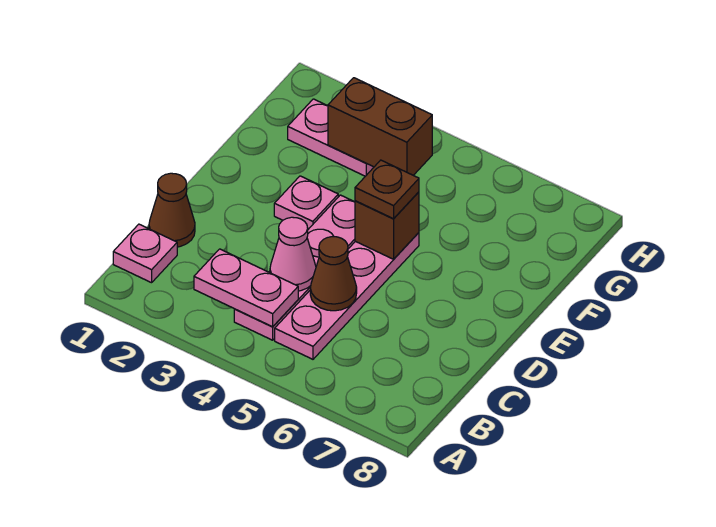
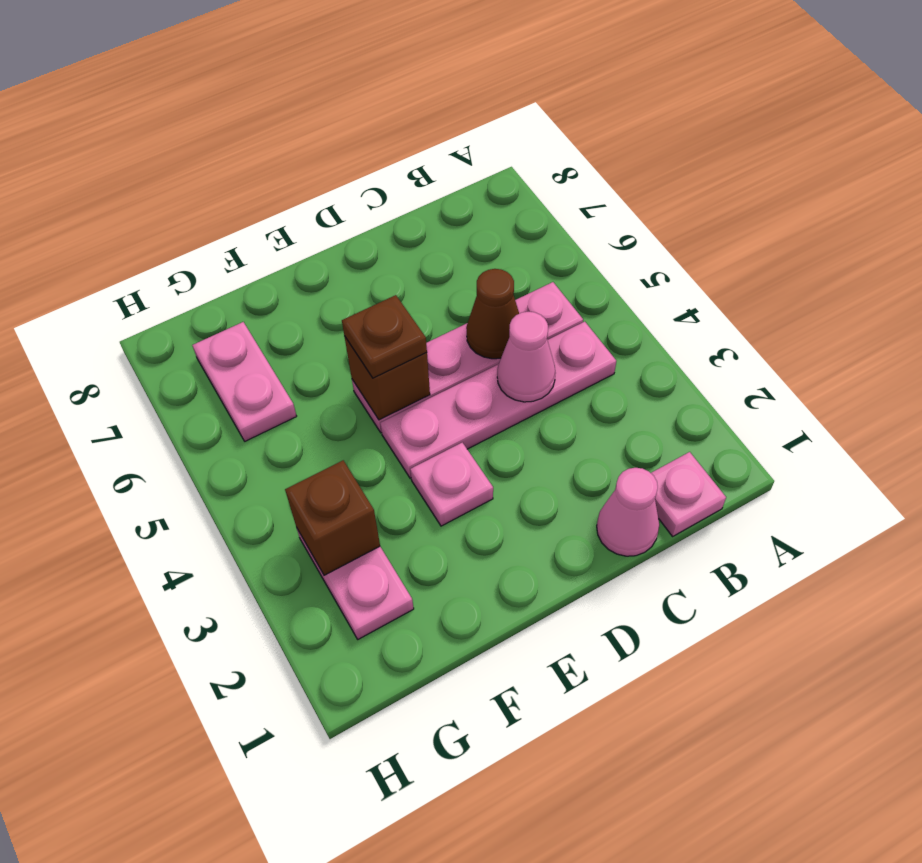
pink 1x2 plate [194,249,298,327] -> pink 1x2 plate moved to [192,322,297,441]
brown 1x1 cone [149,173,195,247] -> pink 1x1 cone [597,468,659,556]
brown 1x2 brick [328,78,432,175] -> brown 1x1 brick [285,460,380,575]

